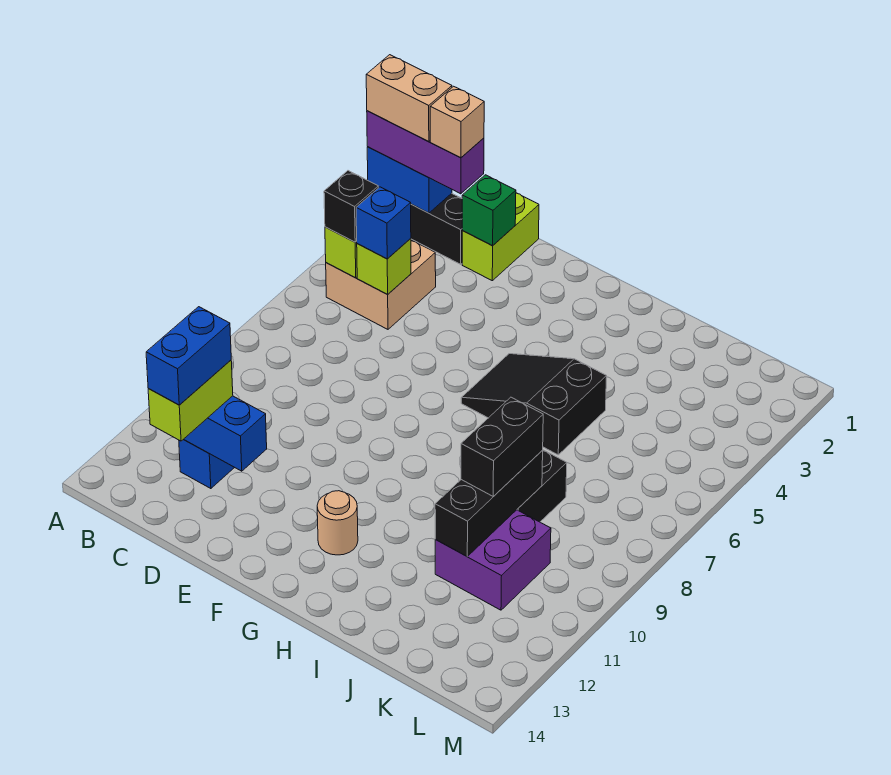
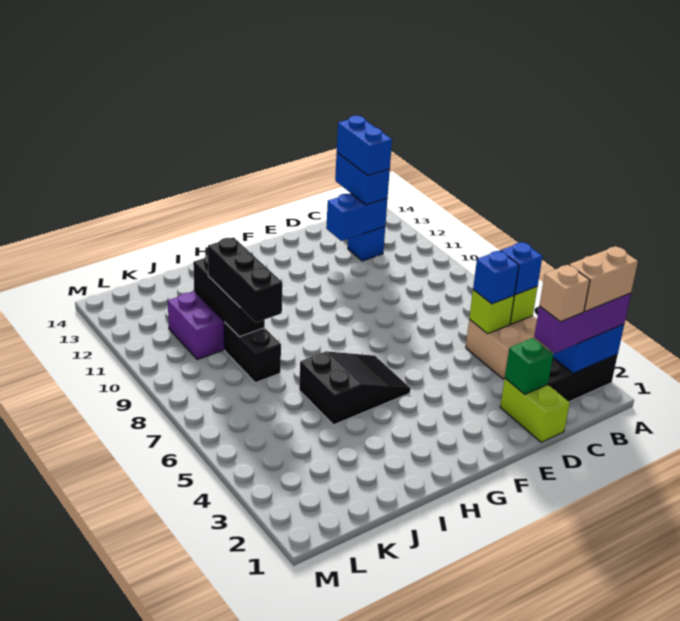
black 1x1 brick [324,171,378,242] -> blue 1x1 brick [501,242,543,295]
lime 1x2 brick [148,360,233,441] -> blue 1x2 brick [335,153,390,205]
tan 1x1 round brick [317,491,358,555] -> none
black 1x2 brick [461,397,543,496] -> black 1x3 brick [208,237,282,322]

